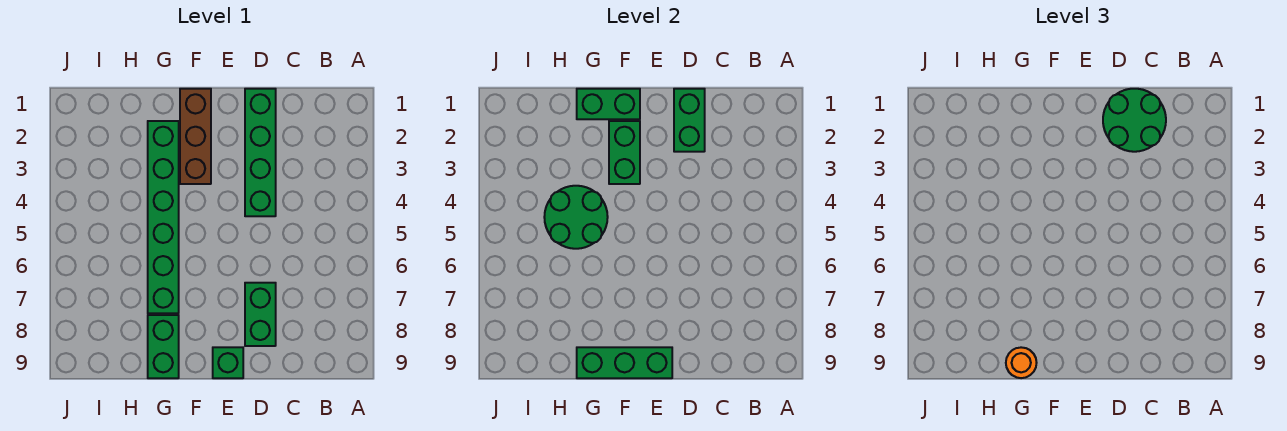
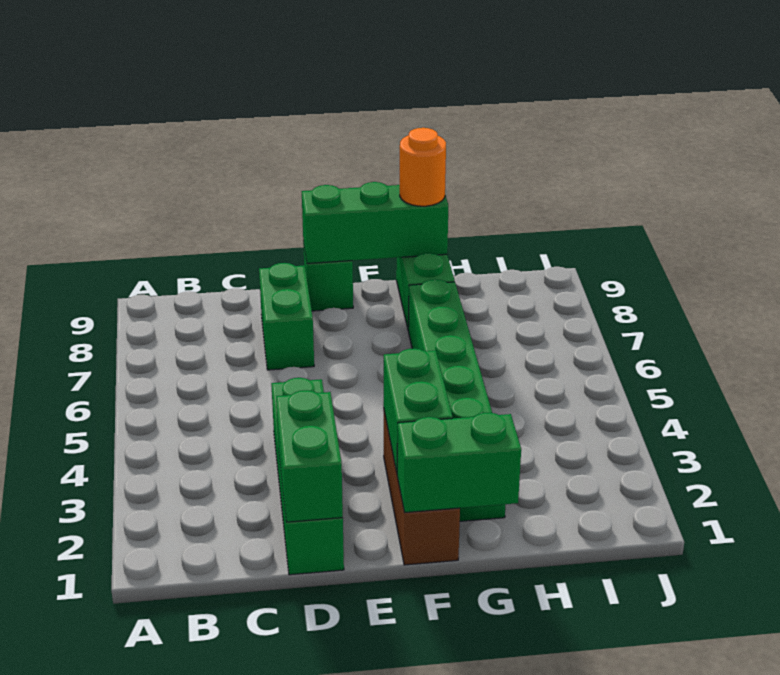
green 2x2 round brick [1103,89,1166,152] -> none
green 2x2 round brick [544,186,608,249] -> none

